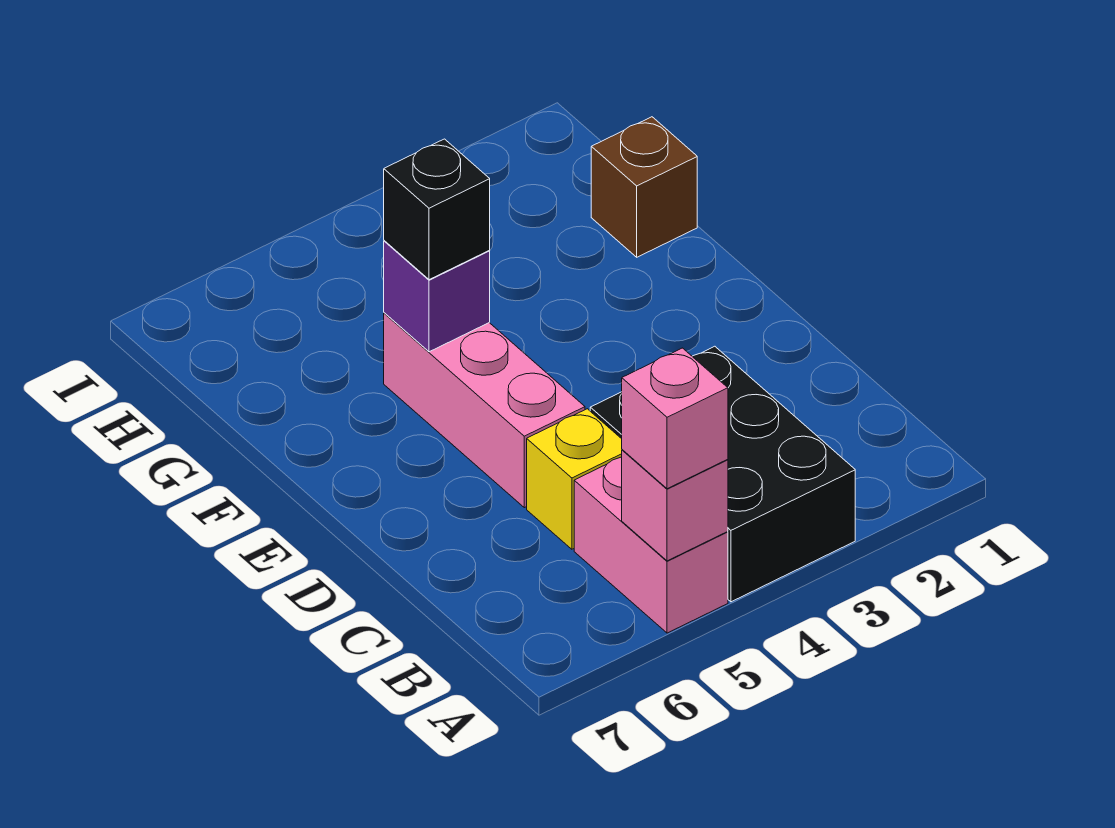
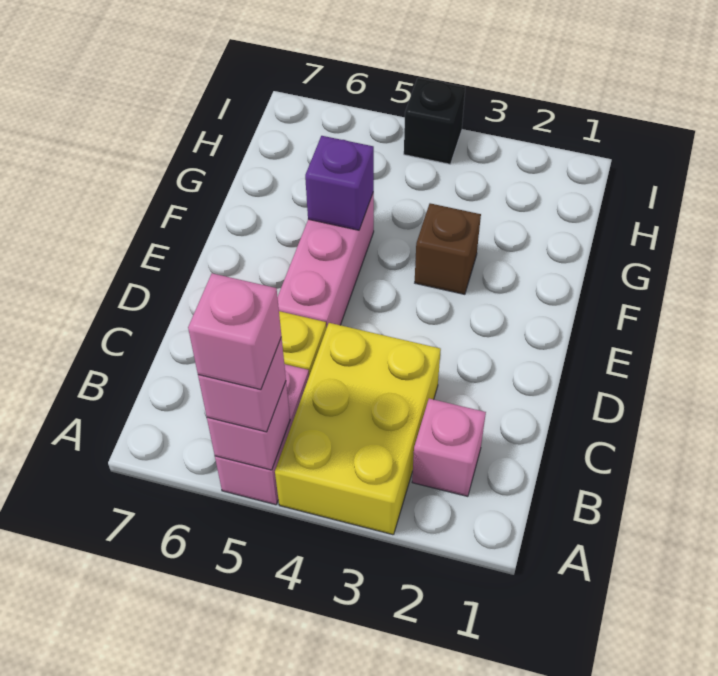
black 2x3 brick [590,346,855,602] -> yellow 2x3 brick [275,323,441,535]
none -> pink 1x1 brick [188,273,281,390]
none -> pink 1x1 brick [412,399,486,496]
black 1x1 brick [384,139,490,280] -> black 1x1 brick moved to [404,78,465,164]
brown 1x1 brick [591,117,697,257] -> brown 1x1 brick moved to [415,203,481,294]

